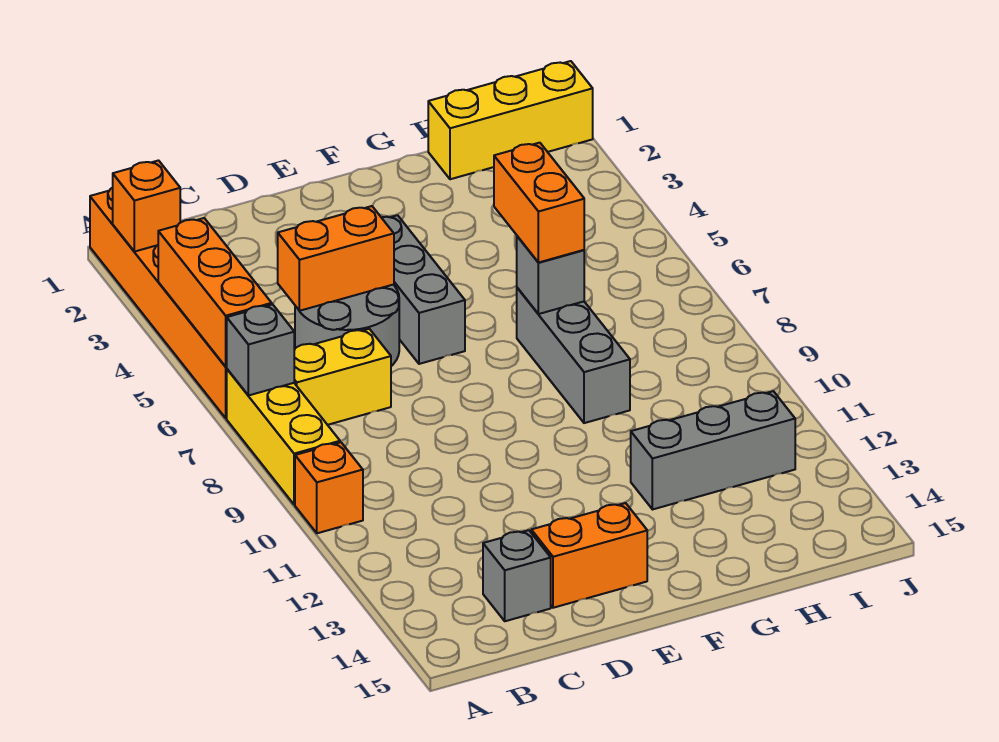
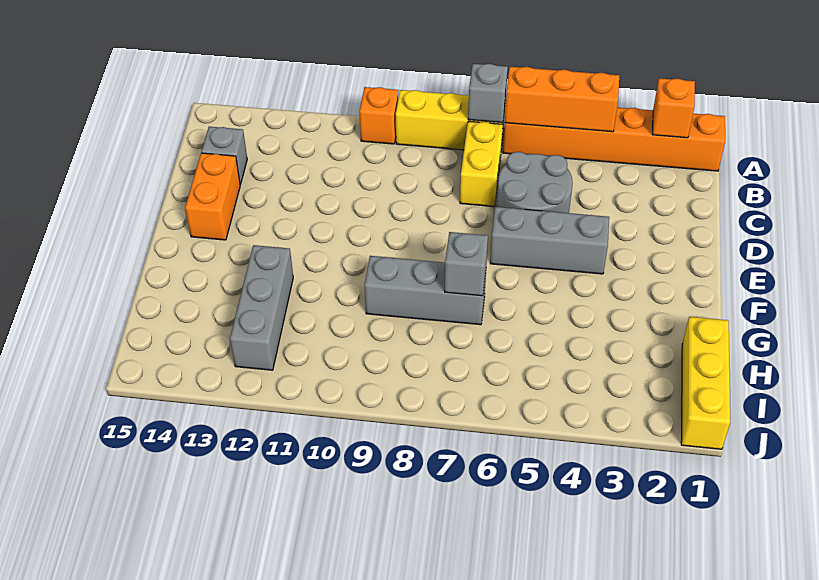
orange 1x2 brick [278,206,394,311] -> none
orange 1x2 brick [494,143,584,263] -> none

